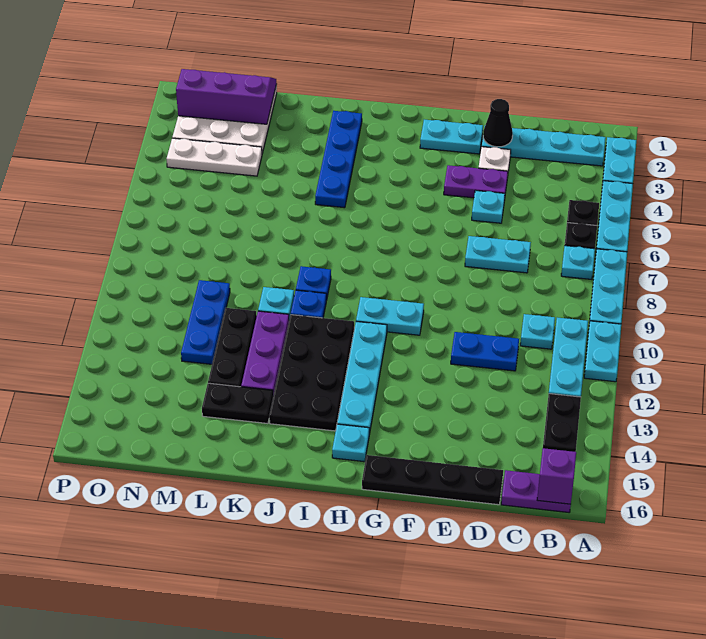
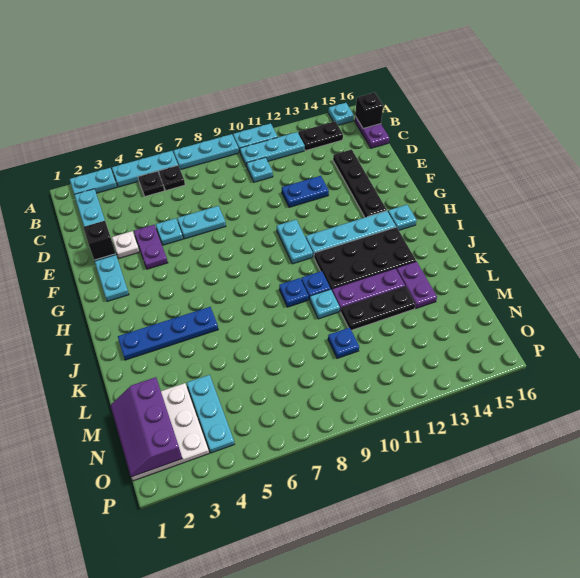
cyan 1x1 plate [561,246,595,279] -> cyan 1x1 plate moved to [328,103,354,125]
purple 1x1 brick [537,448,576,504] -> black 1x1 brick [355,93,383,128]
cyan 1x2 plate [465,236,531,273] -> cyan 1x2 plate turned to [177,206,226,239]
blue 1x2 plate [451,332,519,371] -> blue 1x2 plate turned to [282,176,329,207]
black 1x4 plate [362,455,503,505] -> black 1x4 plate moved to [333,149,387,217]
black 1x1 cone [483,99,513,147] -> black 1x1 brick [83,221,116,260]
black 1x2 plate [202,383,273,424] -> purple 1x2 plate [396,262,437,308]
white 1x3 plate [167,138,262,176] -> cyan 1x3 plate [187,375,234,453]
blue 1x3 plate [181,280,230,364] -> blue 1x1 plate [328,328,359,358]

